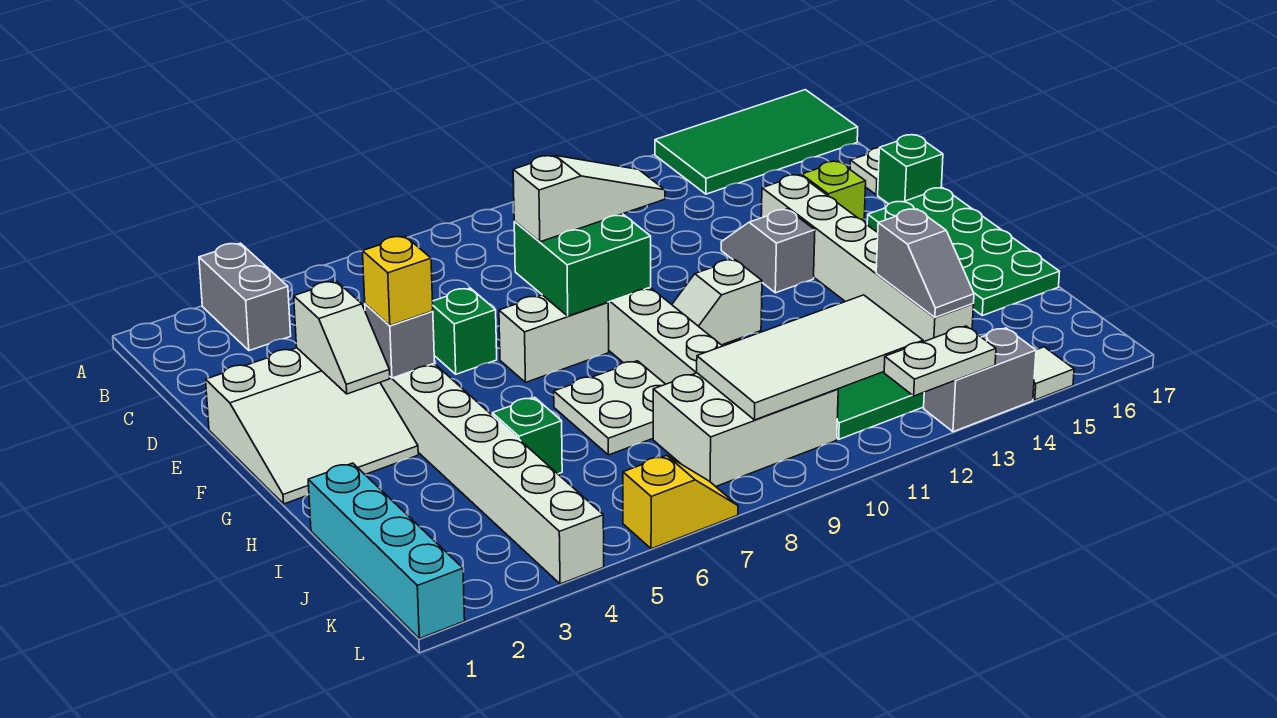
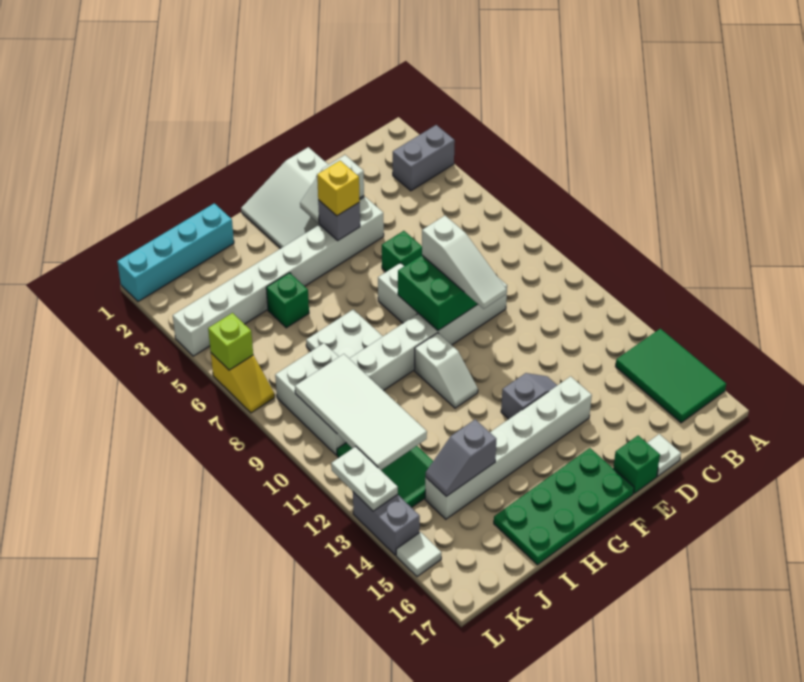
green 2x4 tile [655,90,858,194] -> green 2x3 tile [616,329,726,423]
lime 1x1 brick [802,161,866,221] -> lime 1x1 brick moved to [208,313,253,370]
white 1x2 slope [672,260,762,345] -> white 1x2 slope turned to [415,333,478,408]

